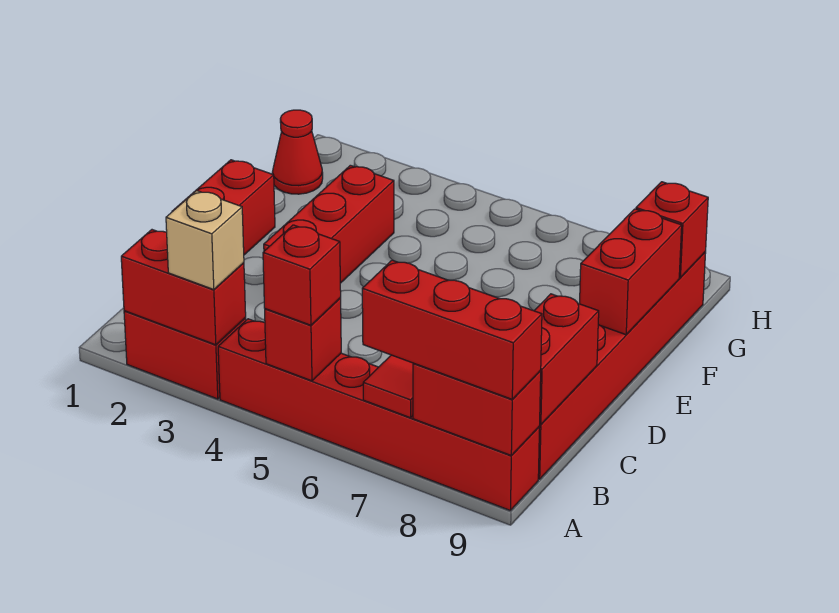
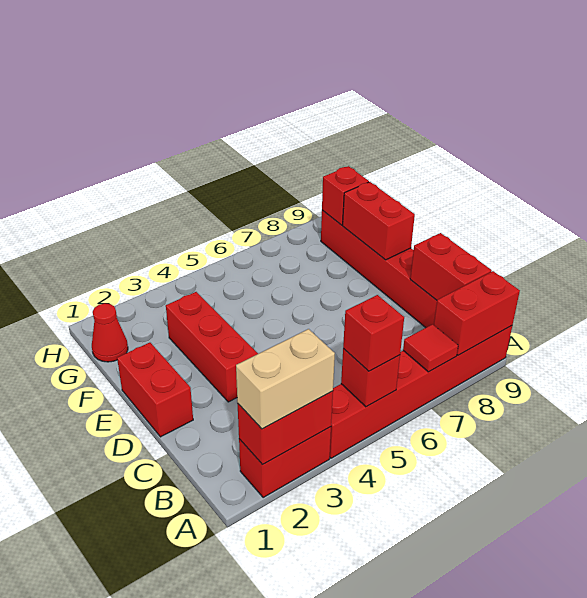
tan 1x1 brick [166,191,244,290] -> tan 1x2 brick [236,329,335,429]
red 1x3 brick [362,260,542,399] -> none

